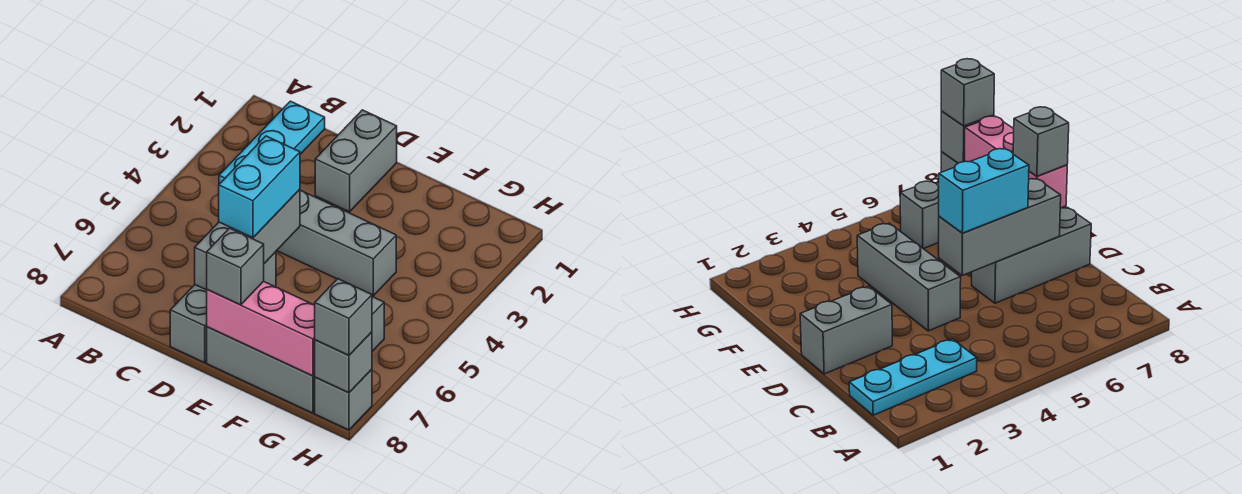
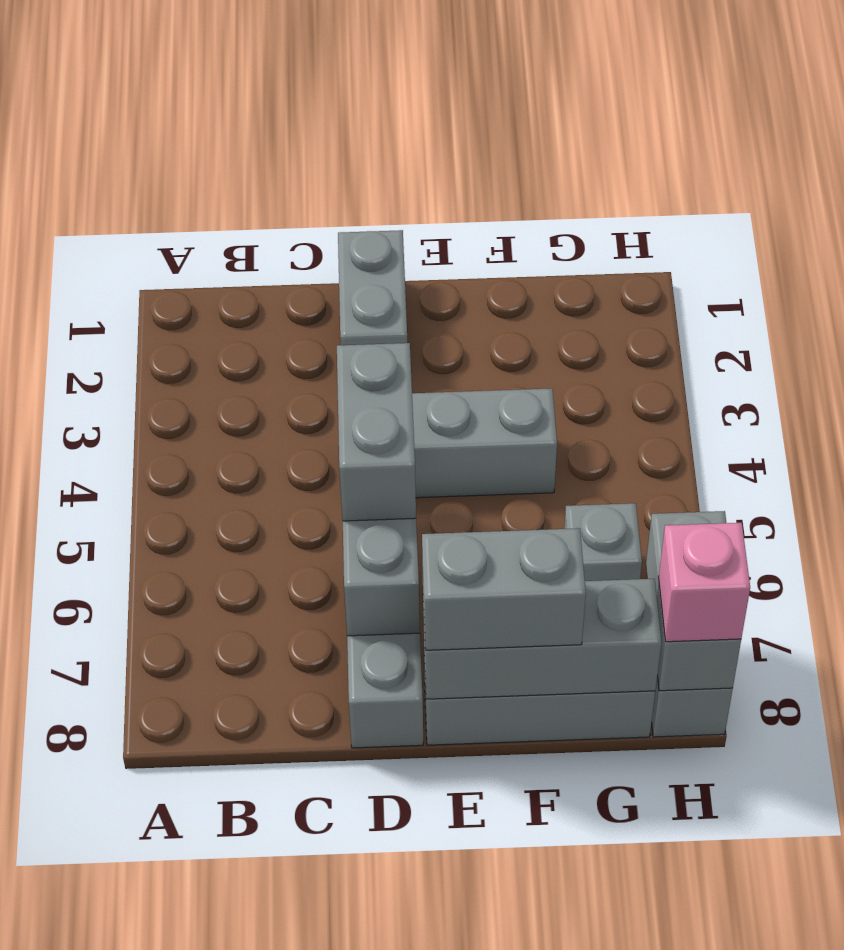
cyan 1x3 plate [219,101,325,184] -> none
cyan 1x2 brick [219,136,300,238] -> grey 1x2 brick [337,343,416,521]
pink 1x3 brick [207,281,315,376] -> grey 1x3 brick [423,579,661,699]
grey 1x1 brick [207,228,264,305] -> grey 1x2 brick [422,528,586,650]
grey 1x1 brick [314,332,372,393] -> grey 1x2 brick [646,511,741,691]
grey 1x1 brick [315,279,372,355] -> pink 1x1 brick [659,523,750,642]

